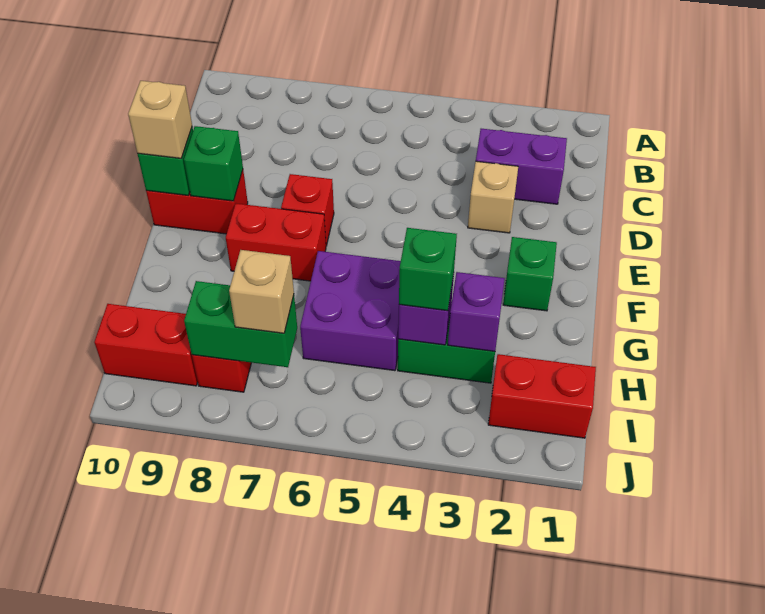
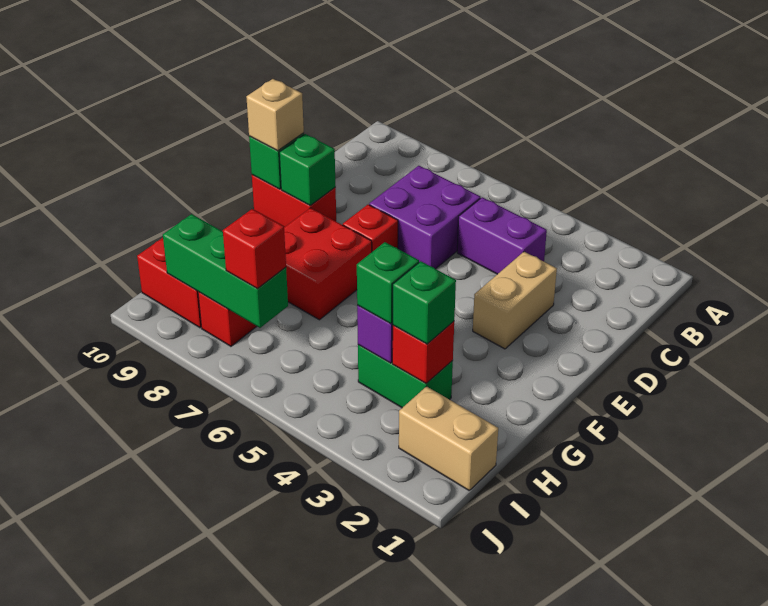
purple 1x2 brick [476,129,567,204] -> purple 1x2 brick moved to [457,197,547,274]
tan 1x1 brick [468,161,518,233] -> tan 1x2 brick [473,252,557,349]
green 1x1 brick [503,237,557,311] -> green 1x1 brick moved to [393,261,456,344]
red 1x2 brick [226,203,326,281] -> red 2x2 brick [284,208,372,320]
purple 2x2 brick [300,251,401,371] -> purple 2x2 brick moved to [369,166,481,269]
purple 1x1 brick [448,272,505,351] -> red 1x1 brick [392,321,454,383]
red 1x2 brick [488,354,596,438] -> tan 1x2 brick [399,387,498,490]
green 1x2 brick [184,281,297,367] -> green 1x3 brick [163,214,288,328]
tan 1x1 brick [229,250,294,333] -> red 1x1 brick [223,209,286,288]

